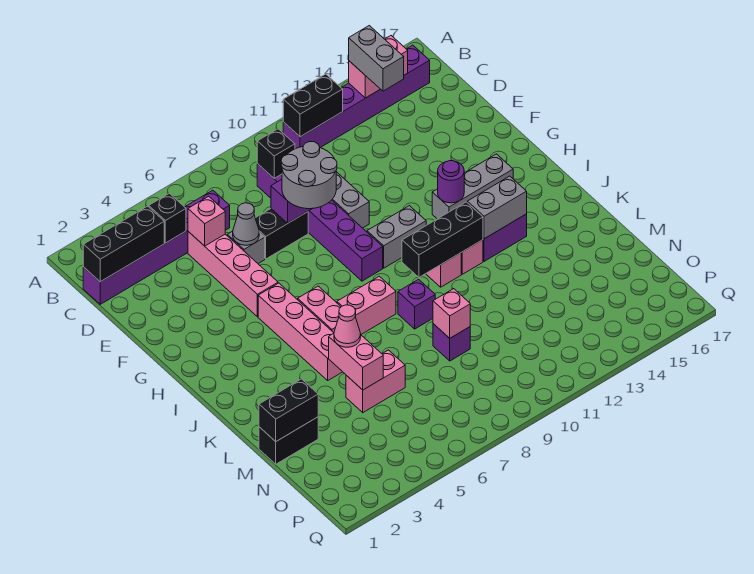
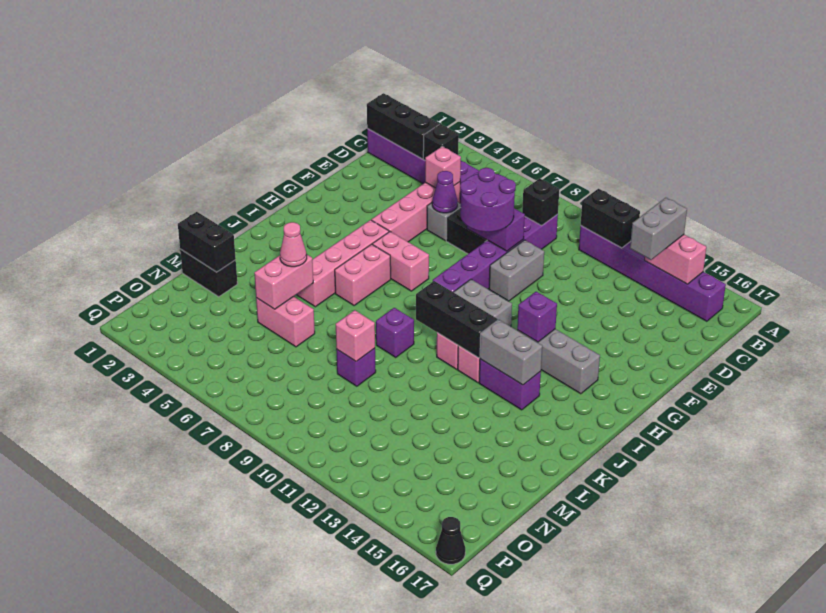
grey 1x1 cone [233,203,259,245] -> purple 1x1 cone [432,171,457,213]
grey 2x2 round brick [281,142,337,209] -> purple 2x2 round brick [460,168,516,232]
purple 1x1 round brick [438,161,464,203] -> purple 1x1 brick [517,292,557,342]
pink 1x2 brick [337,276,396,334] -> pink 1x2 brick moved to [372,232,429,291]
none -> black 1x1 cone [436,517,465,564]

